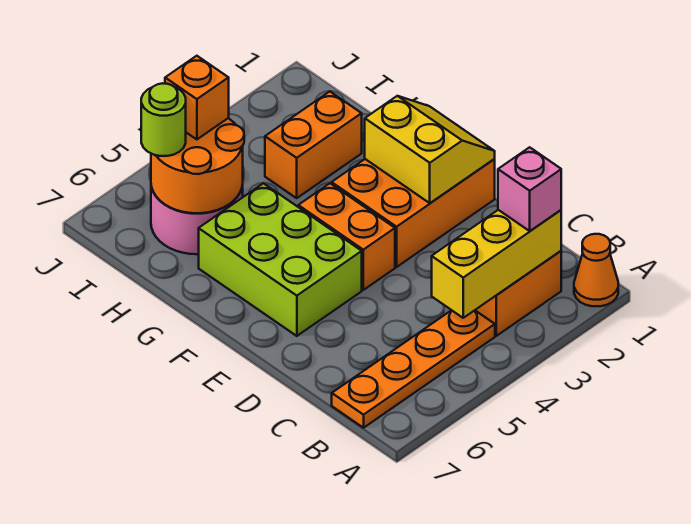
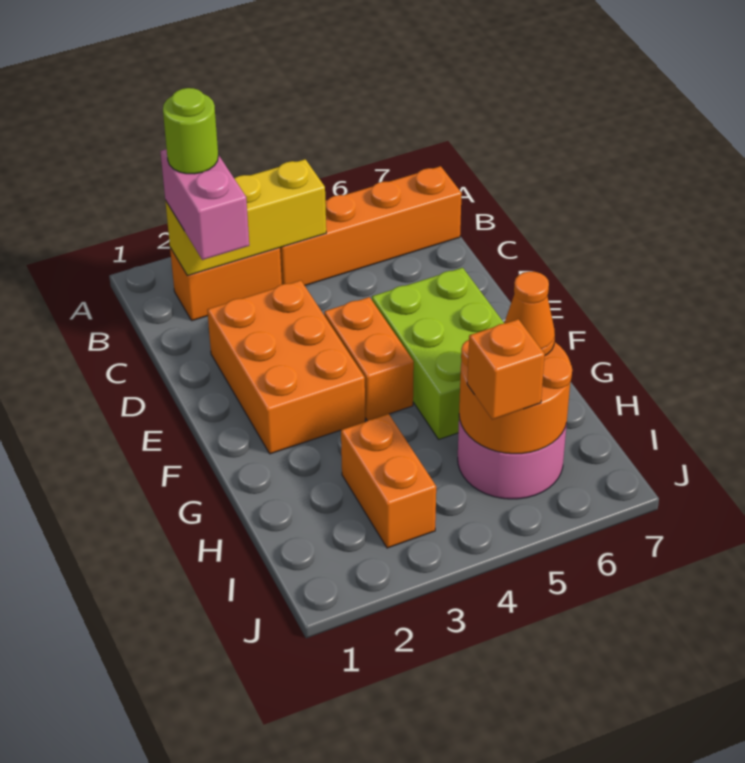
orange 1x1 cone [574,234,618,306] -> orange 1x1 cone moved to [504,271,555,355]
pink 1x1 brick [498,147,561,231] -> pink 1x2 brick [160,149,249,260]
orange 1x4 plate [332,310,495,428] -> orange 1x4 brick [280,166,462,285]
orange 2x3 brick [332,159,495,267] -> orange 2x3 brick turned to [207,280,365,454]
yellow 2x2 slope [365,96,495,203] -> none
orange 1x2 brick [265,91,362,198] -> orange 1x2 brick turned to [341,414,436,548]
lime 1x1 round brick [141,83,186,156] -> lime 1x1 round brick moved to [163,88,218,174]

